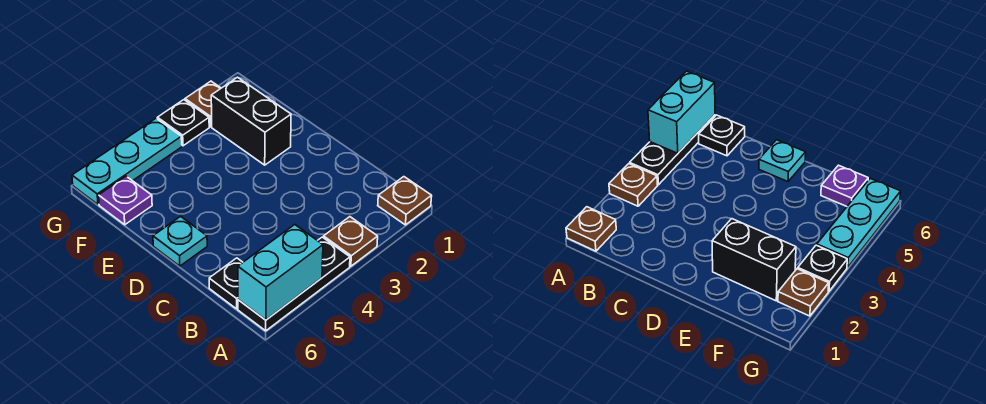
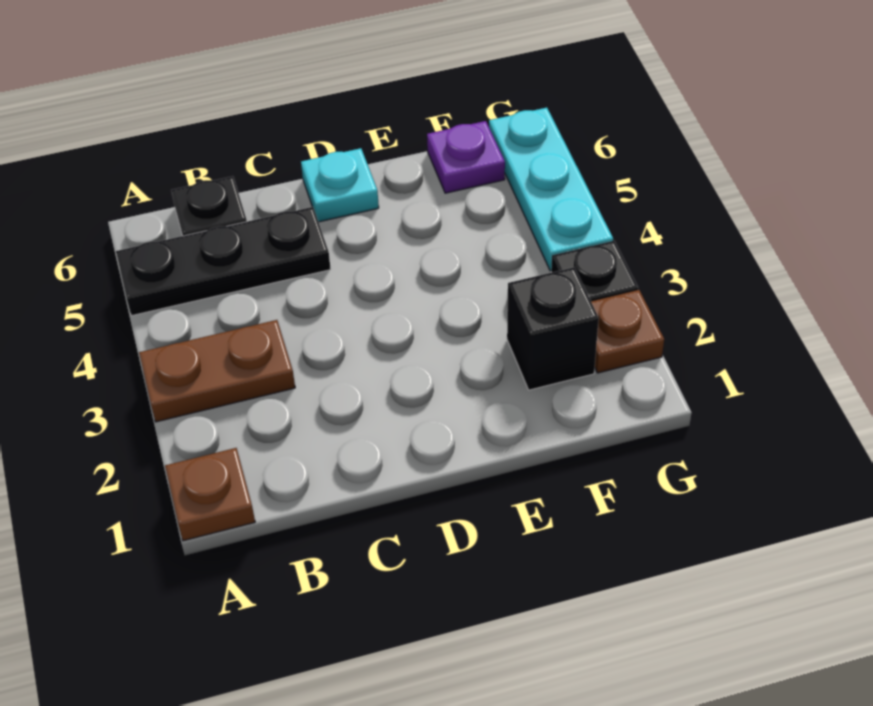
brown 1x1 plate [324,217,378,266] -> brown 1x2 plate [139,320,295,422]
black 1x3 plate [238,237,350,331] -> black 1x3 plate turned to [116,207,331,316]
cyan 1x2 brick [238,225,323,320] -> none
black 1x2 brick [211,77,291,165] -> black 1x1 brick [507,267,599,390]

